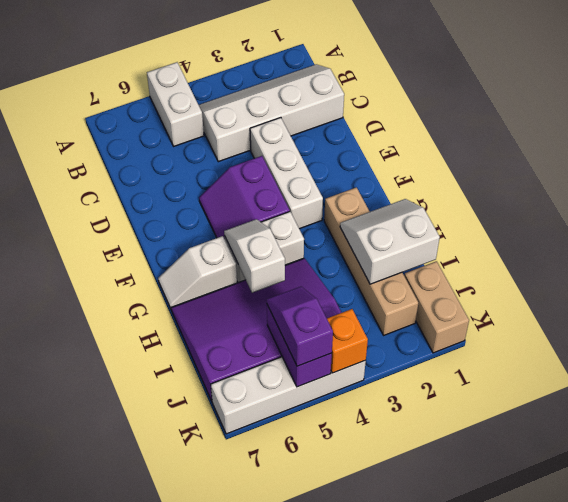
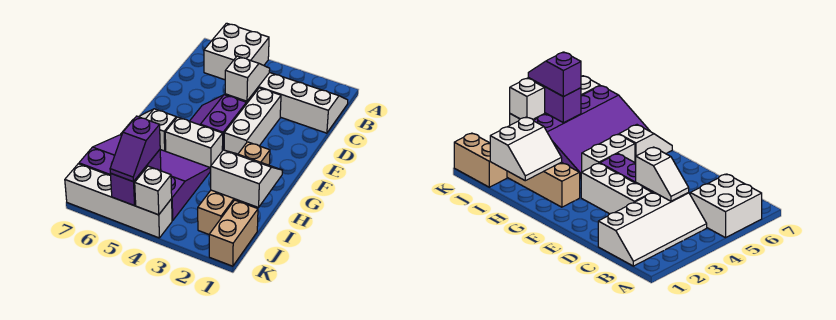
white 1x2 brick [147,62,204,146] -> white 2x2 brick [204,23,269,80]
white 1x2 slope [224,219,285,293] -> white 1x2 slope moved to [225,56,270,101]
purple 1x2 slope [267,287,333,366] -> purple 1x2 slope turned to [110,116,160,182]
orange 1x1 brick [327,309,368,373] -> white 1x1 brick [135,166,172,215]

